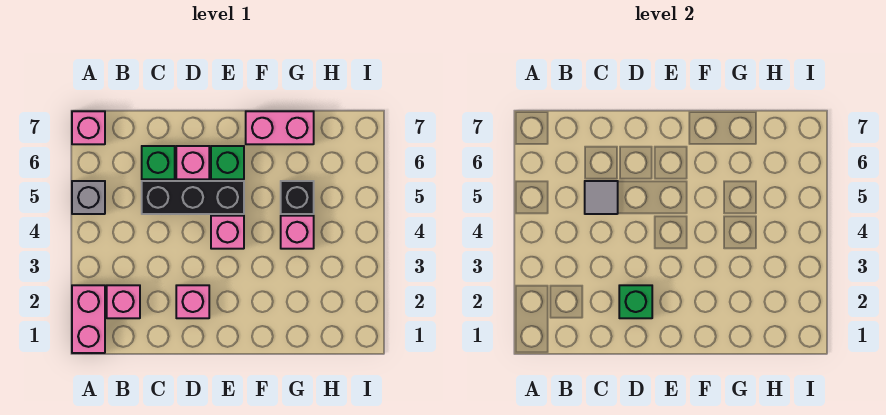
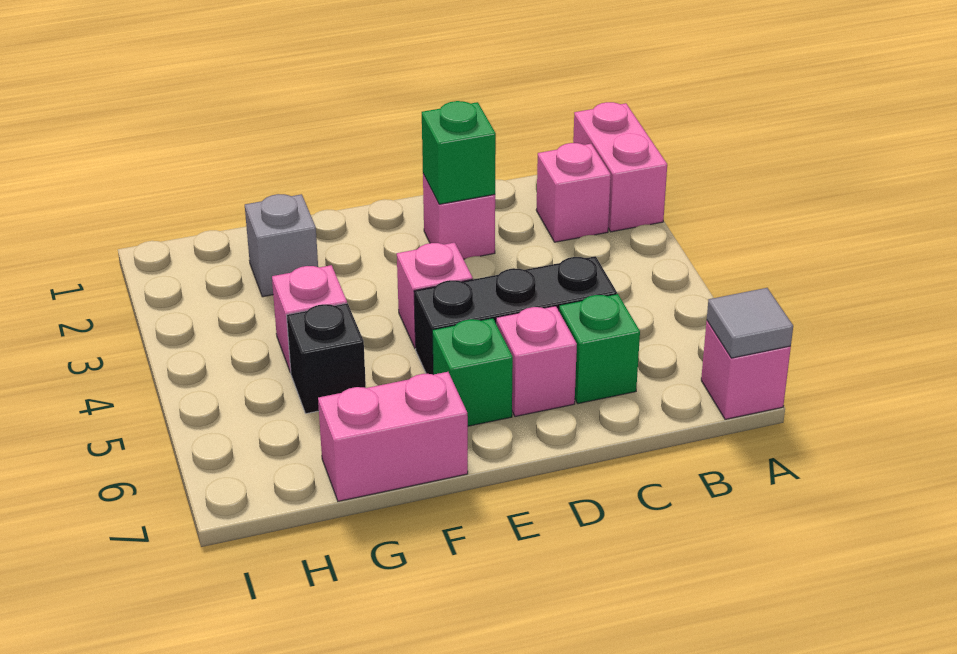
grey 1x1 brick [72,181,105,214] -> grey 1x1 brick moved to [245,194,318,297]
grey 1x1 tile [585,181,618,214] -> grey 1x1 tile moved to [707,288,793,358]

